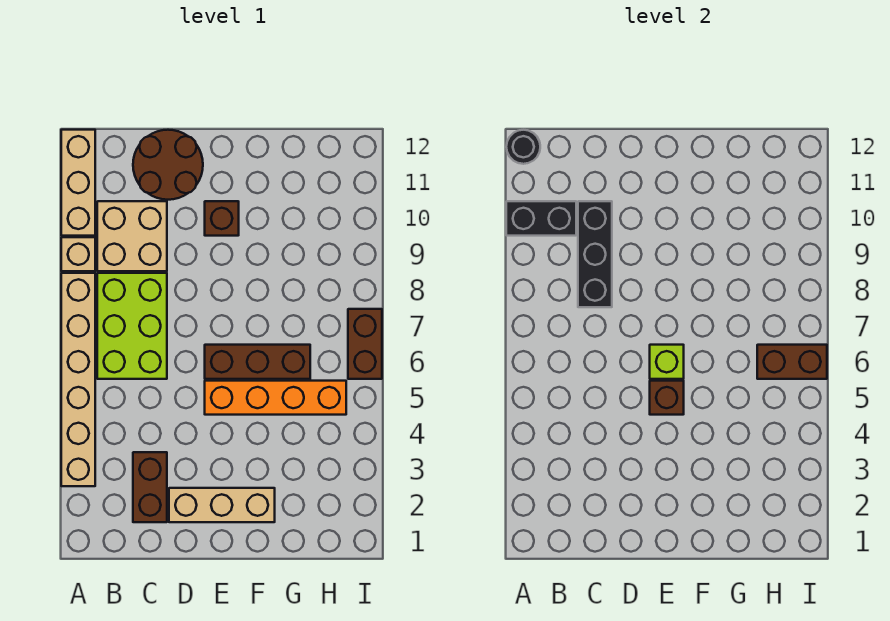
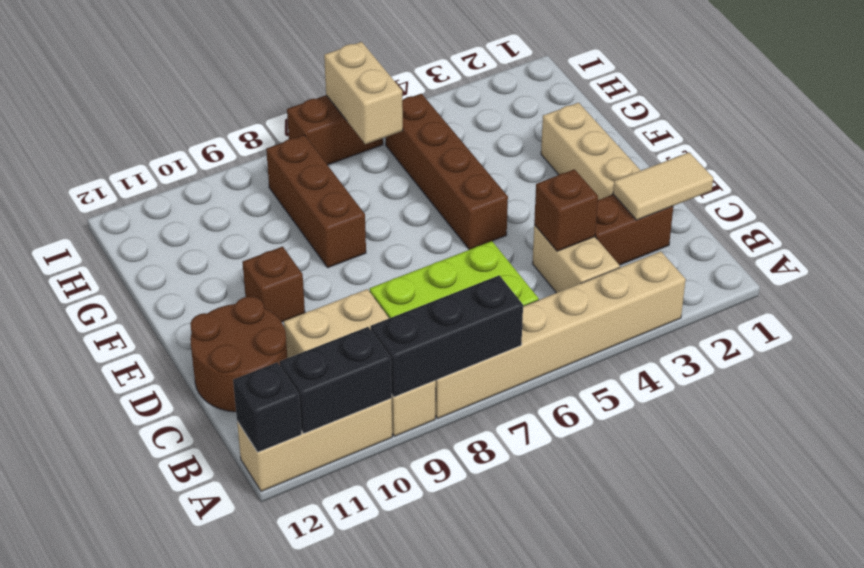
black 1x2 brick [506,201,576,236] -> black 1x2 brick turned to [280,327,392,434]
black 1x1 round brick [506,130,540,164] -> black 1x1 brick [233,363,301,452]
none -> tan 1x2 brick [532,225,620,293]
none -> tan 1x2 tile [613,152,713,220]
black 1x3 brick [578,201,612,307] -> black 1x3 brick moved to [370,275,523,397]
orange 1x4 brick [205,381,346,415] -> brown 1x4 brick [386,94,508,250]
brown 1x1 brick [650,381,684,415] -> brown 1x1 brick moved to [534,169,598,251]
brown 1x3 brick [205,345,310,379] -> brown 1x3 brick moved to [266,135,366,268]
lime 1x1 brick [650,345,684,379] -> none
brown 1x2 brick [757,345,827,379] -> tan 1x2 brick [324,42,403,144]

